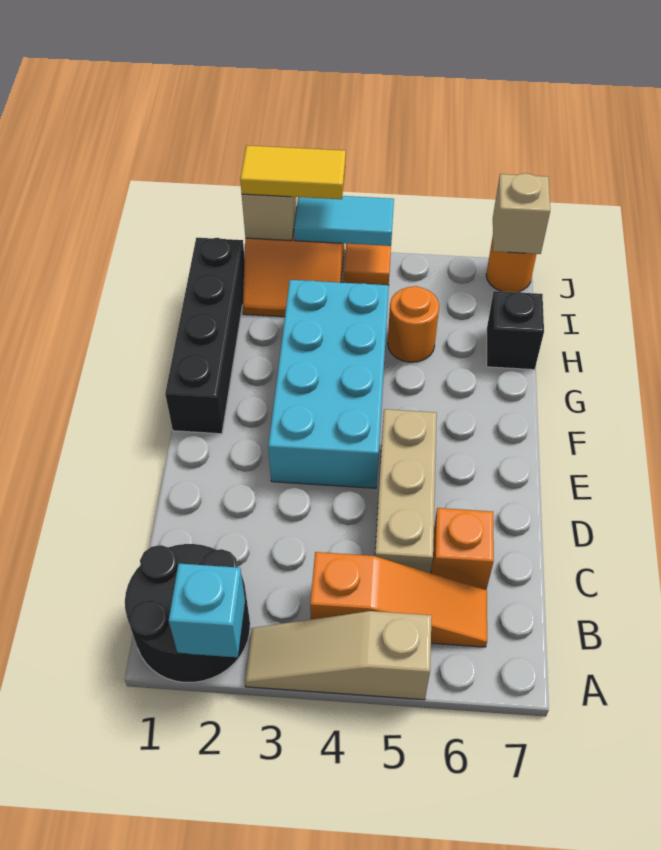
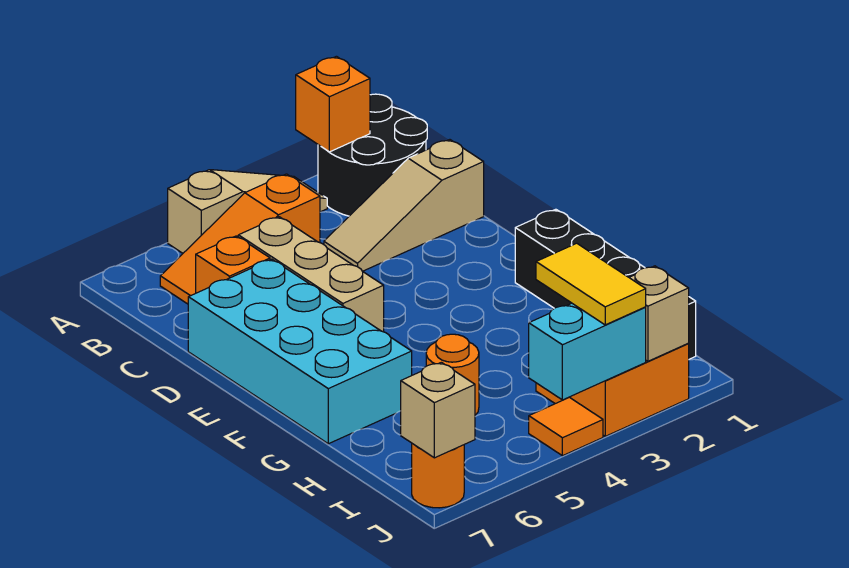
cyan 1x1 brick [169,564,245,657] -> orange 1x1 brick [296,56,370,152]
none -> tan 1x3 slope [324,140,484,271]
cyan 2x4 brick [268,280,389,488] -> cyan 2x4 brick moved to [188,259,412,444]
black 1x1 brick [487,291,544,370] -> none
yellow 1x2 tile [240,145,346,199] -> yellow 1x2 tile turned to [536,243,646,325]
cyan 1x2 tile [294,196,394,246] -> cyan 1x2 brick [529,303,646,400]

